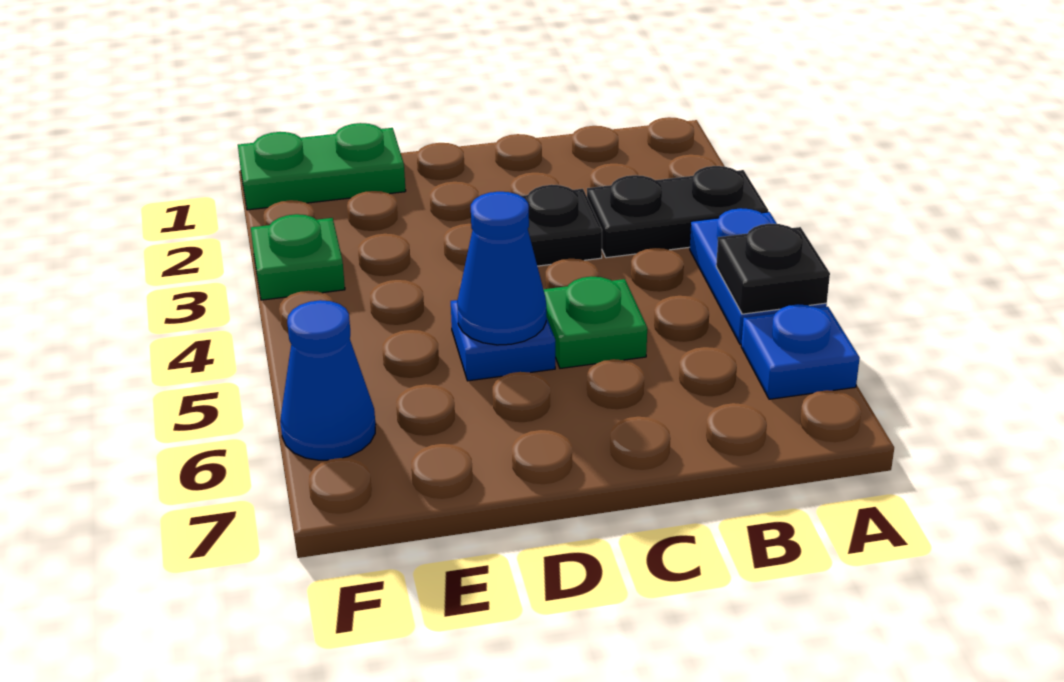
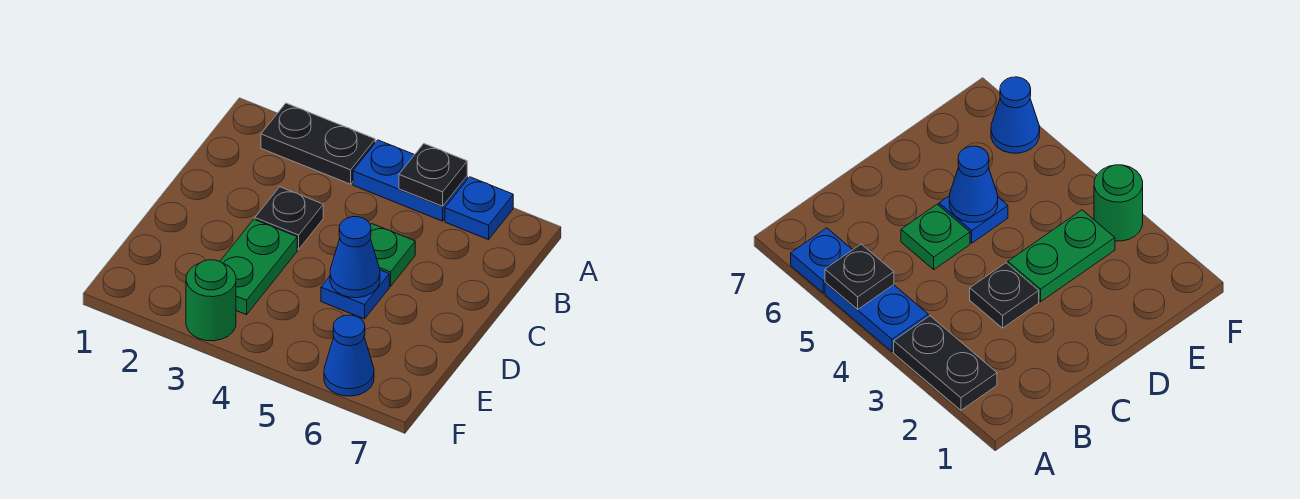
black 1x2 plate [587,166,768,258] -> black 1x2 plate turned to [261,103,375,184]
green 1x2 plate [238,123,406,210] -> green 1x2 plate moved to [220,219,297,315]
green 1x1 plate [251,214,345,300] -> green 1x1 round brick [186,260,236,341]

